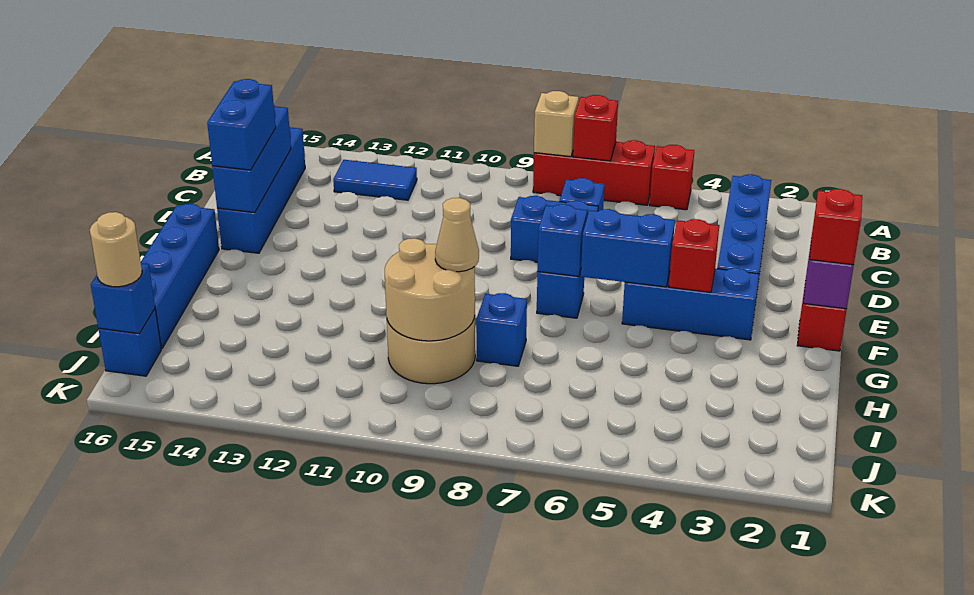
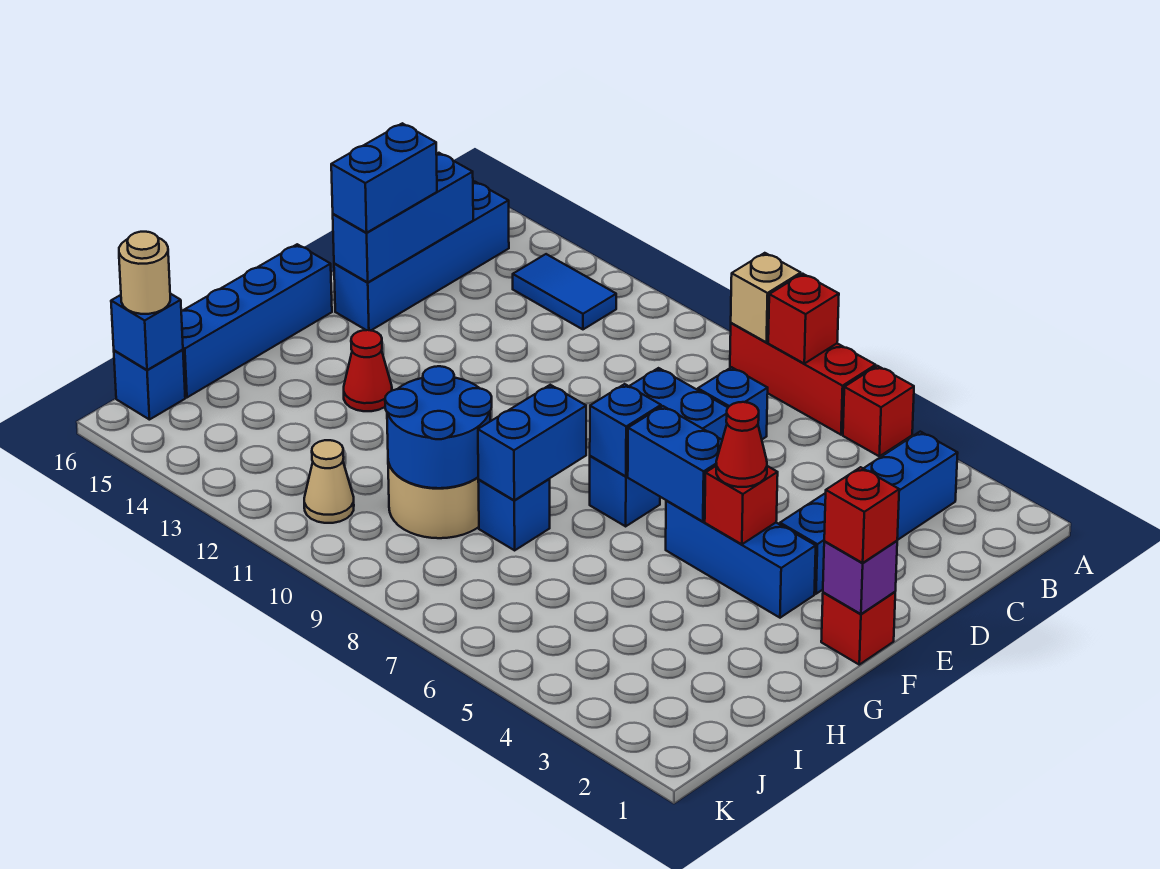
none -> red 1x1 cone [716,402,767,487]
none -> blue 1x2 brick [478,385,586,500]
none -> red 1x1 cone [344,330,392,411]
tan 2x2 round brick [385,238,475,341] -> blue 2x2 round brick [385,366,492,488]
tan 1x1 cone [435,198,479,272] -> tan 1x1 cone moved to [304,440,354,523]

